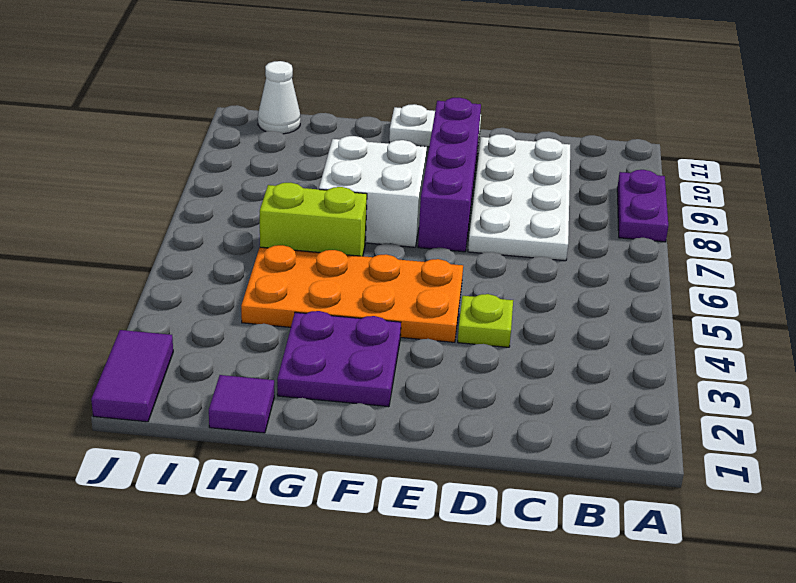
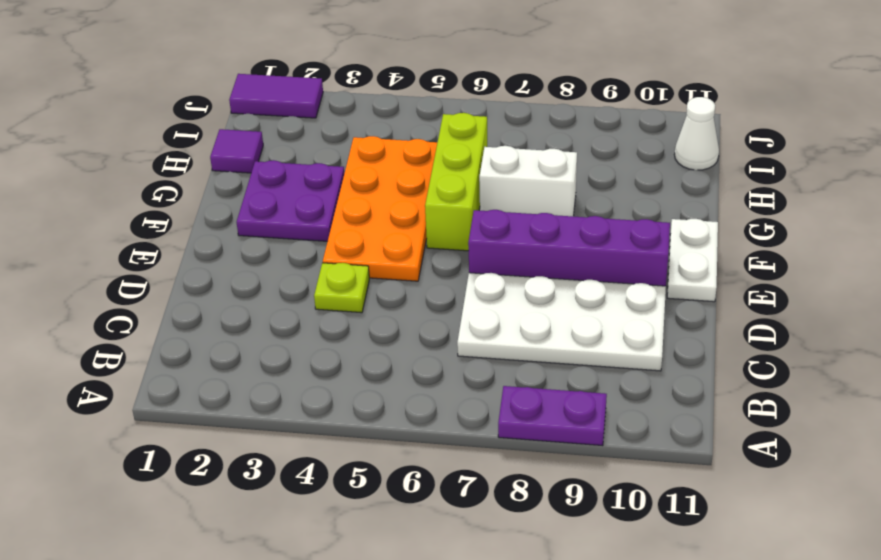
white 2x2 brick [319,136,427,247] -> white 1x2 brick [479,146,577,216]
lime 1x2 brick [260,183,367,256] -> lime 1x3 brick [425,113,487,251]

